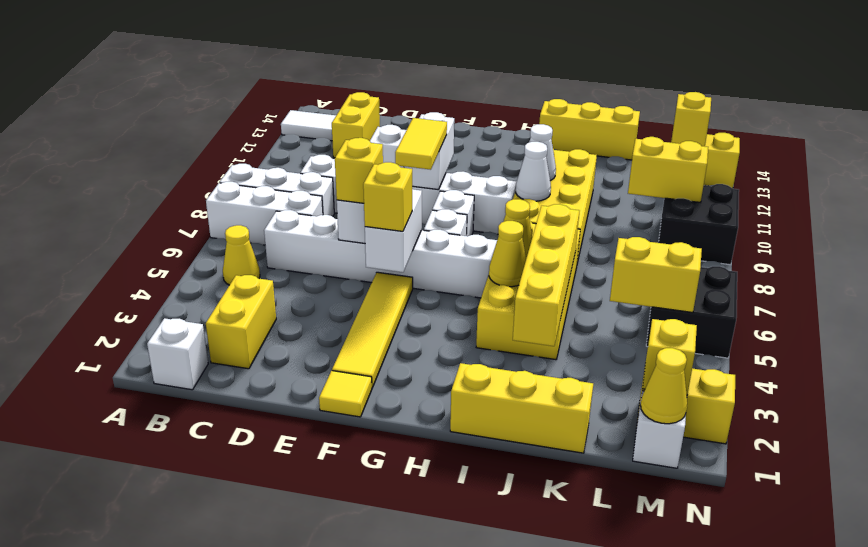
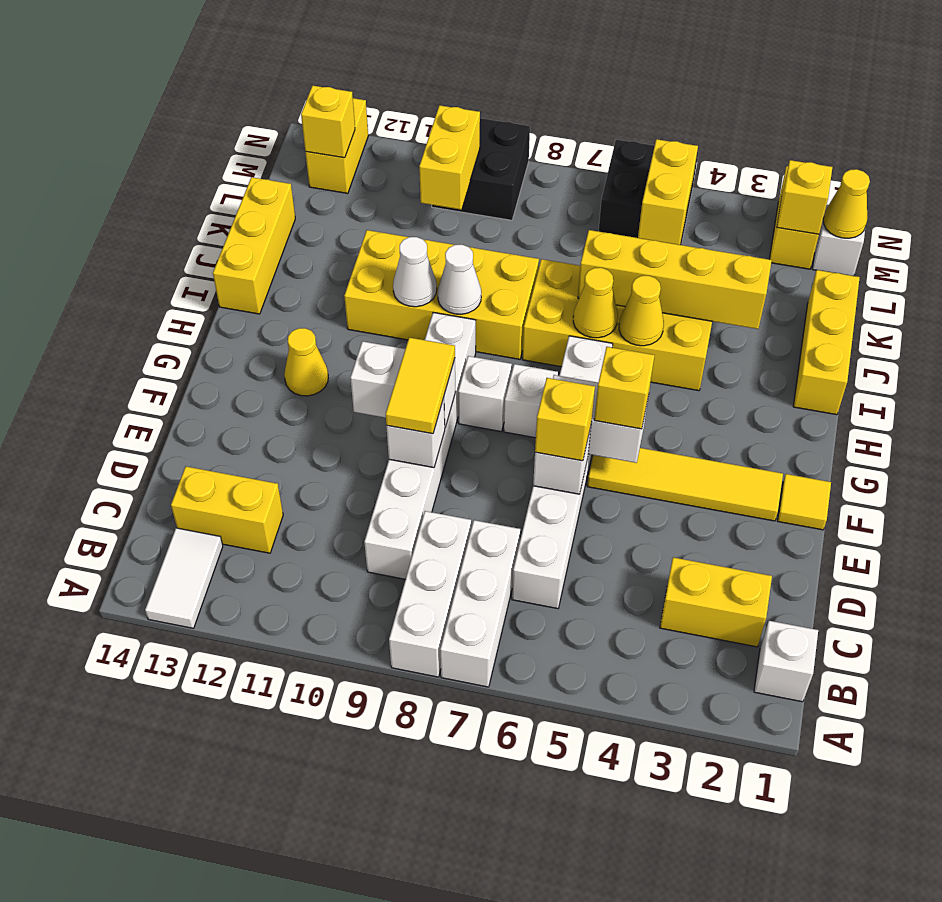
yellow 1x1 cone [223,225,260,285] -> yellow 1x1 cone moved to [284,328,328,396]
yellow 1x2 tile [395,118,447,170] -> yellow 1x2 tile turned to [386,338,455,434]

